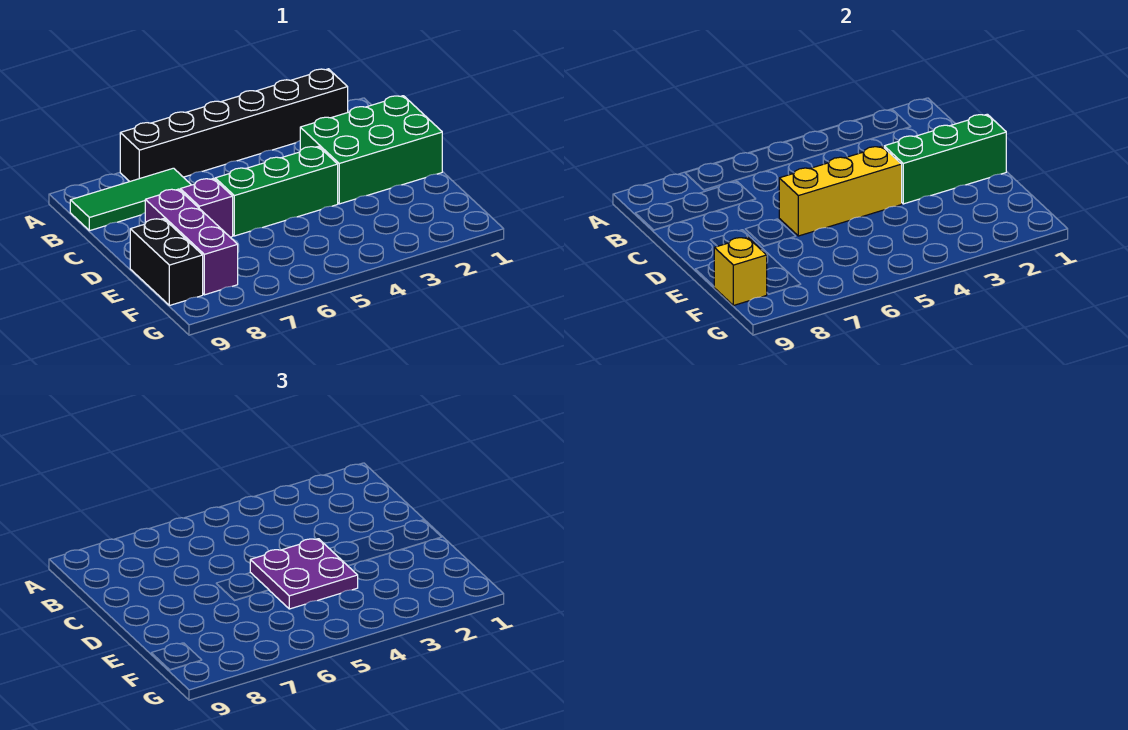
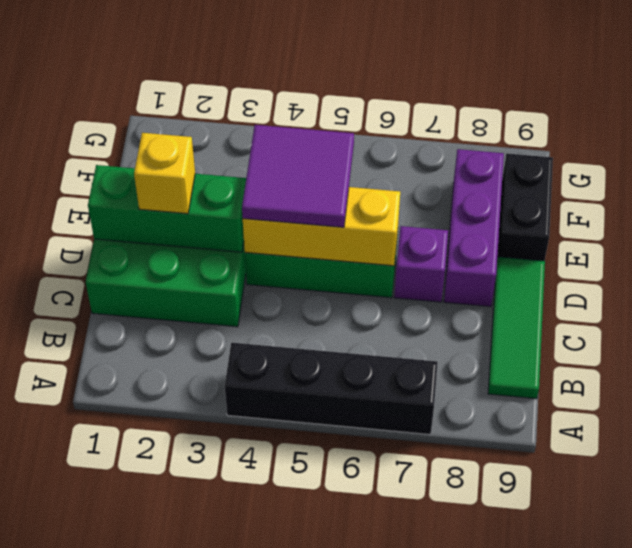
black 1x6 brick [120,69,348,181] -> black 1x4 brick [225,343,438,435]
green 1x3 tile [70,168,191,231] -> green 1x3 tile turned to [488,257,545,399]
purple 2x2 plate [250,539,358,609] -> purple 2x2 tile [242,125,354,227]
yellow 1x1 brick [714,237,767,305] -> yellow 1x1 brick moved to [134,133,195,214]

